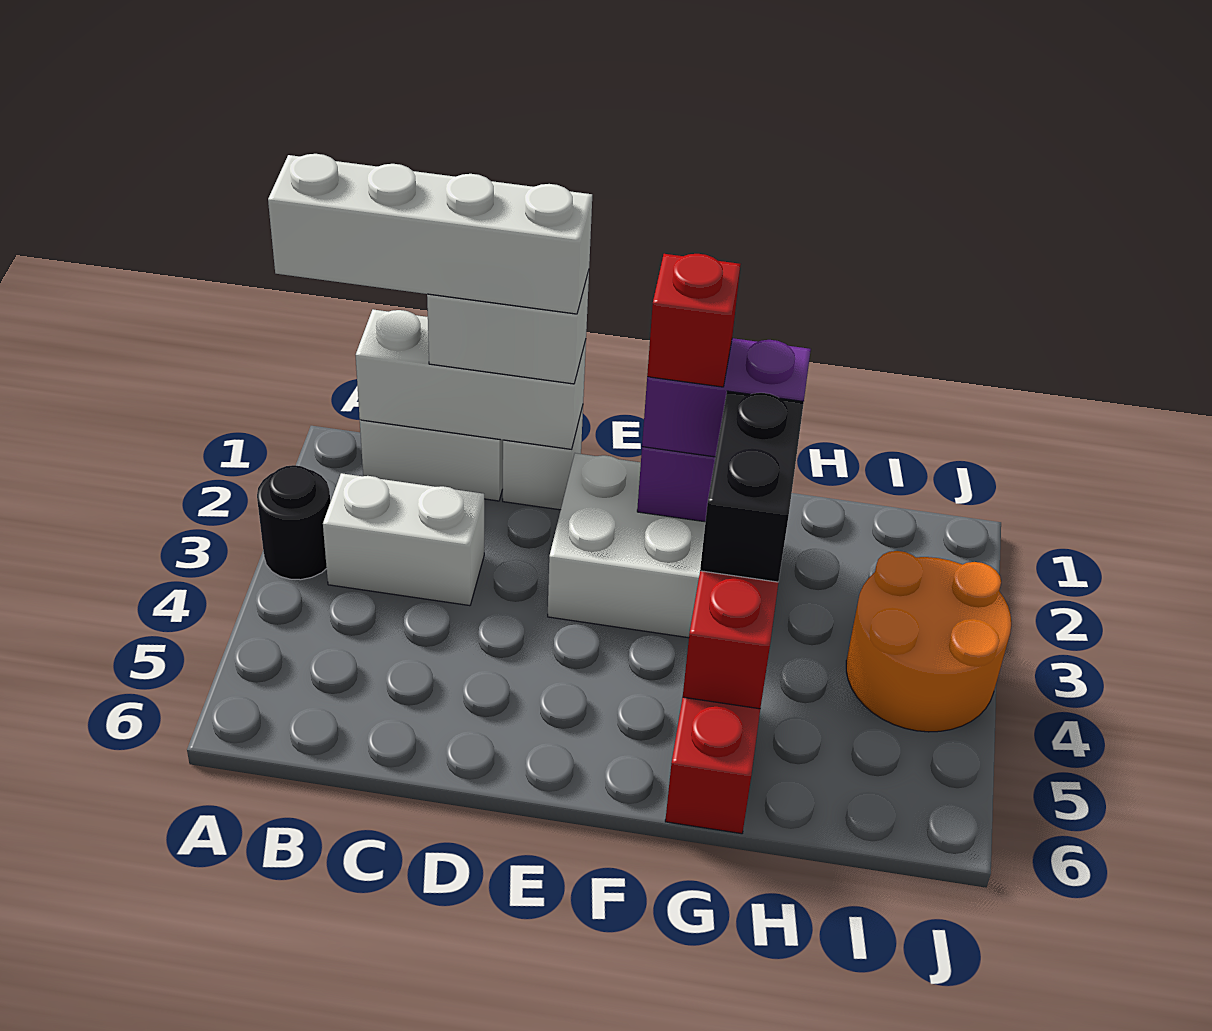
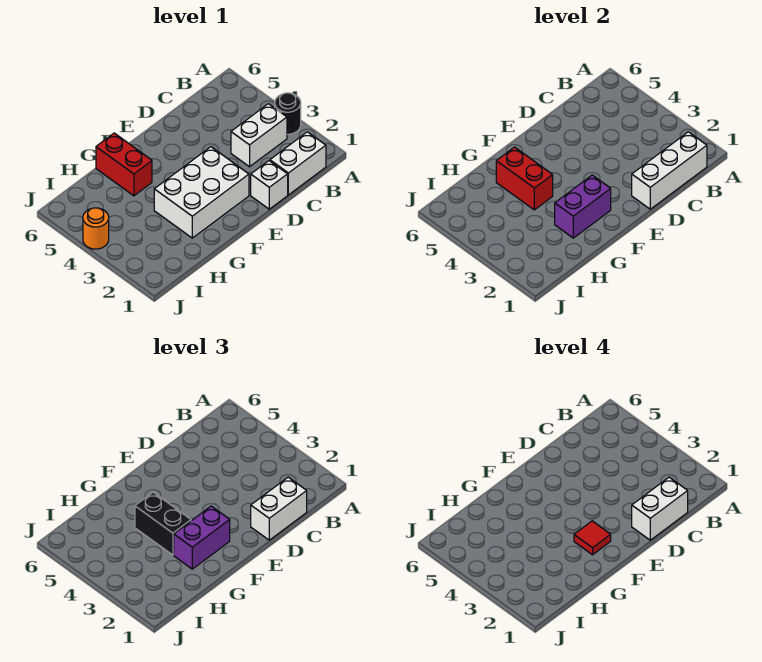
white 1x4 brick [268,154,592,314] -> white 1x2 brick [632,477,688,540]
red 1x1 brick [647,254,740,387] -> red 1x1 tile [574,521,611,555]
orange 2x2 round brick [846,551,1011,732] -> orange 1x1 round brick [83,208,109,249]

